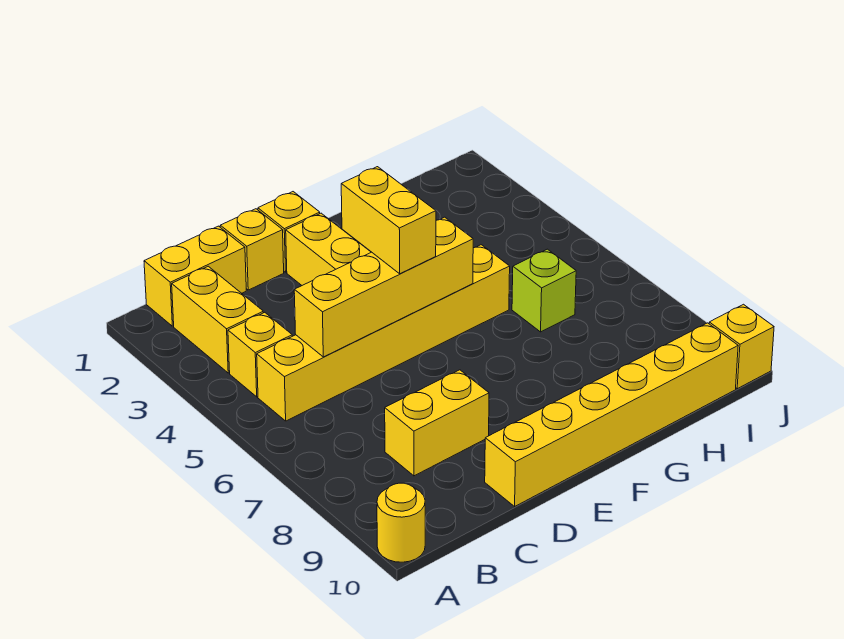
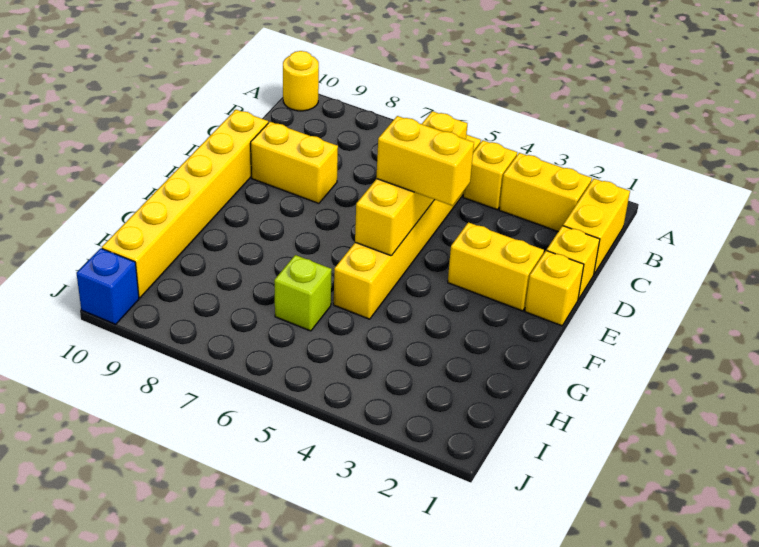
yellow 1x2 brick [385,370,489,476] -> yellow 1x2 brick turned to [251,122,338,204]
yellow 1x1 brick [709,304,774,389] -> blue 1x1 brick [77,248,139,324]

